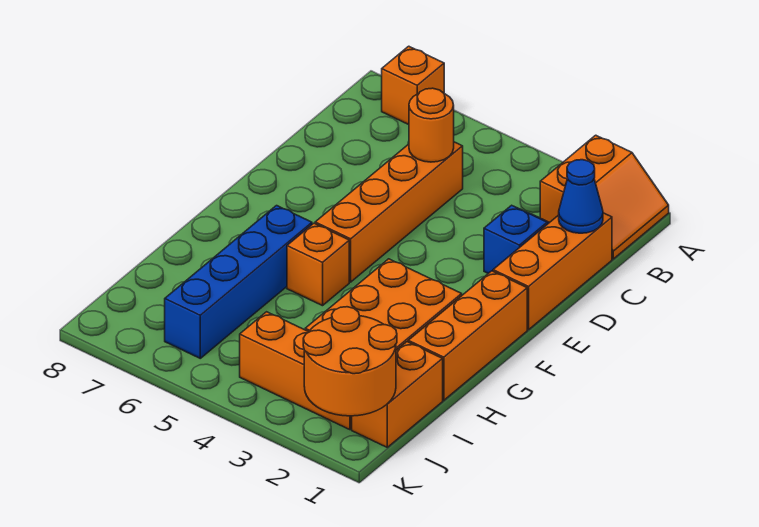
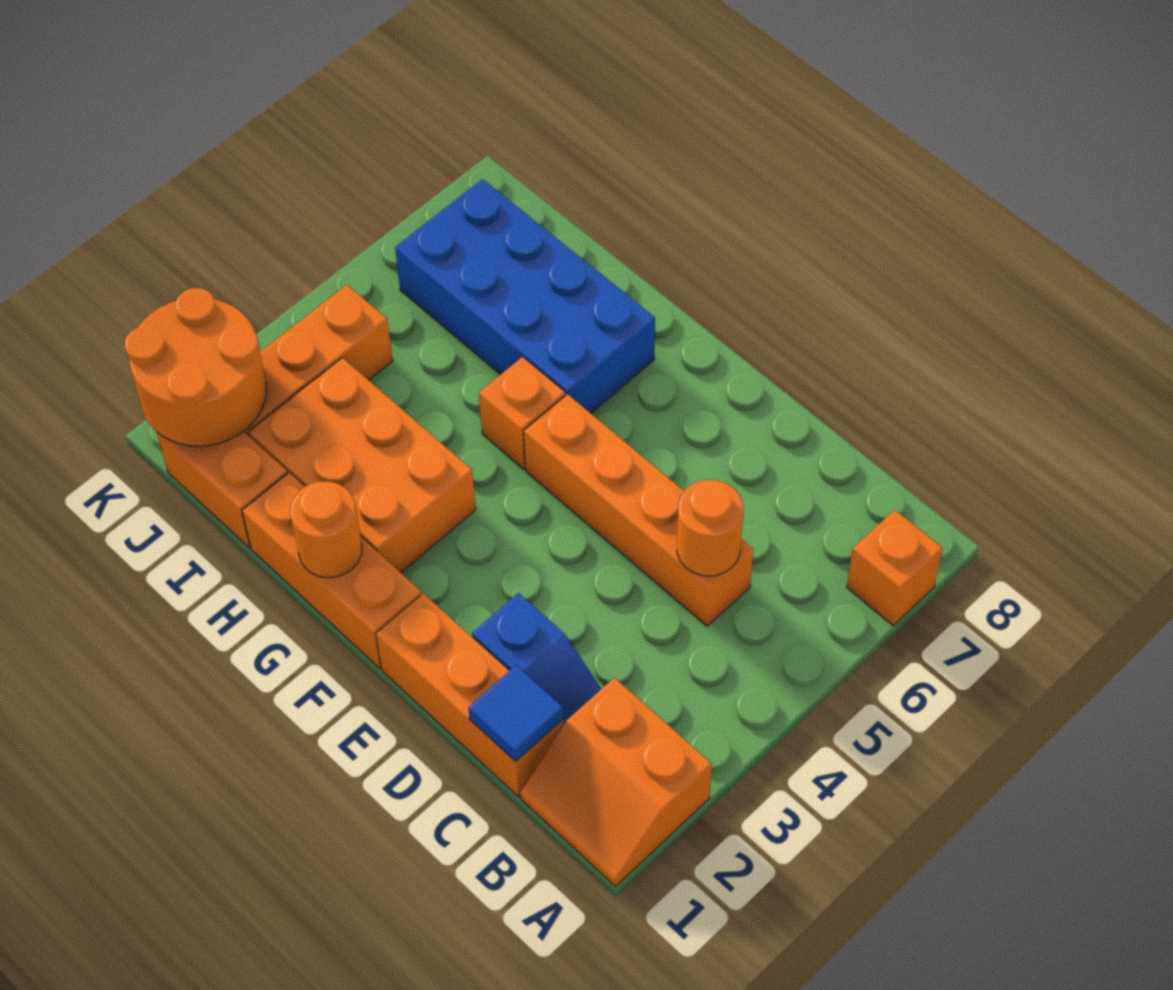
blue 1x1 cone [559,160,603,233] -> blue 1x1 tile [468,665,563,761]
none -> orange 1x1 round brick [290,482,362,577]
blue 1x4 brick [165,206,312,358] -> blue 2x4 brick [395,179,655,413]

